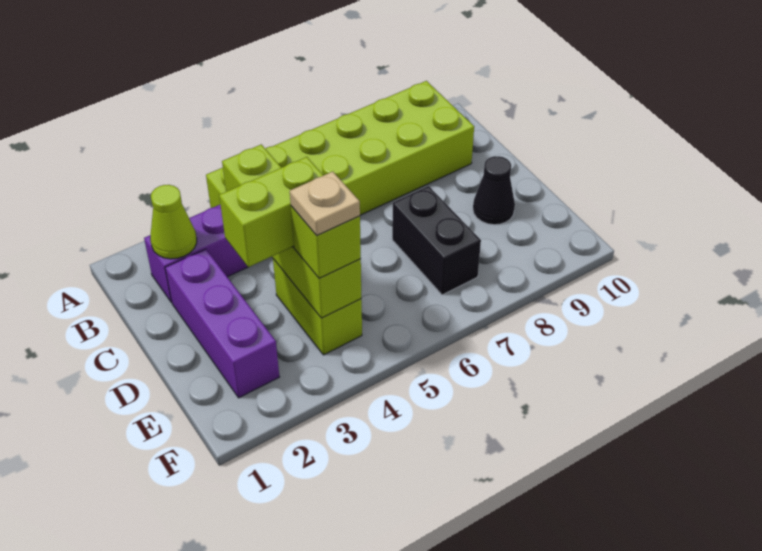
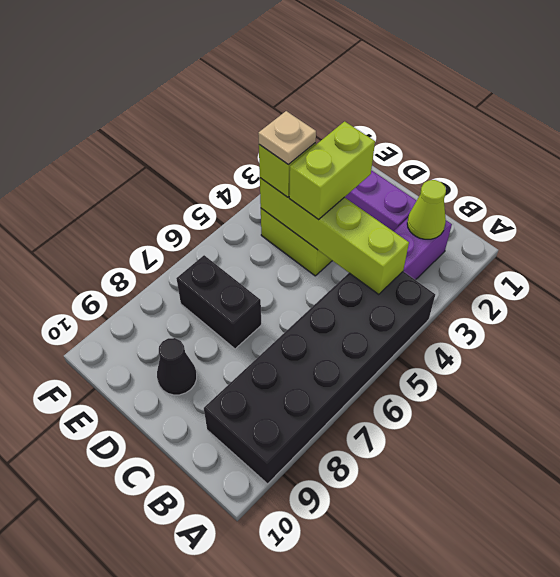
lime 2x6 brick [206,81,474,215] -> black 2x6 brick [204,271,435,484]

